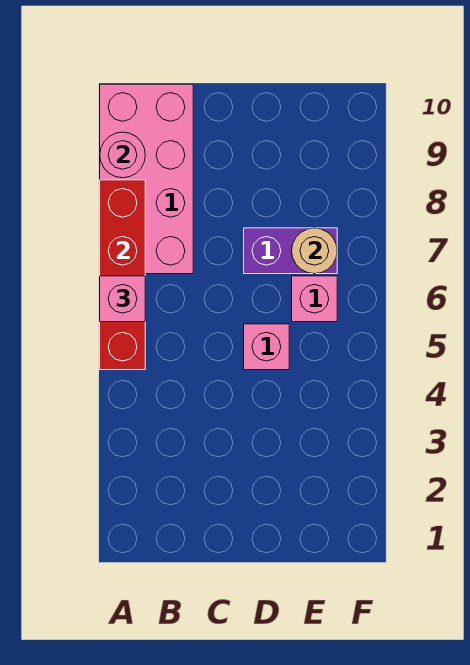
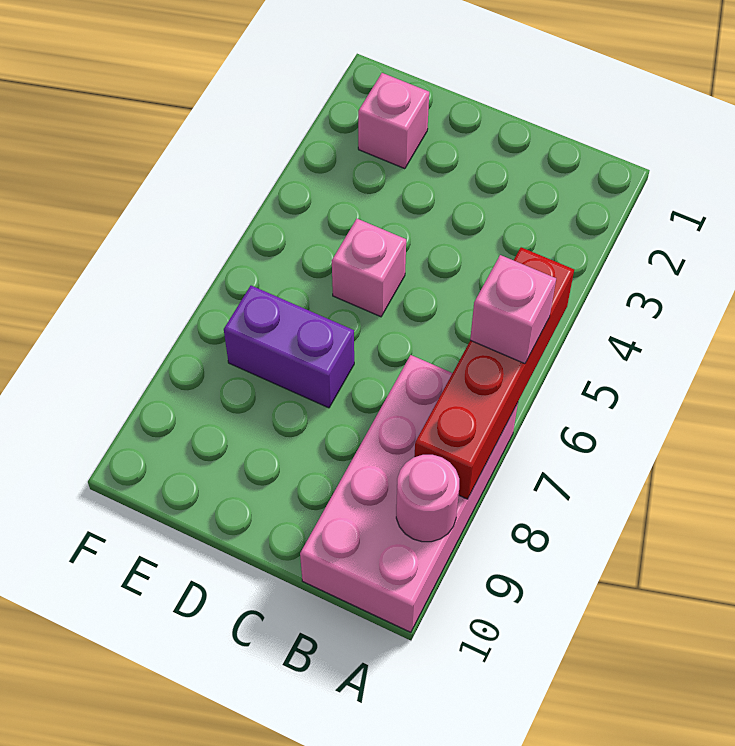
pink 1x1 brick [292,276,337,322] -> pink 1x1 brick moved to [358,73,429,169]
tan 1x1 round brick [292,228,337,274] -> none

